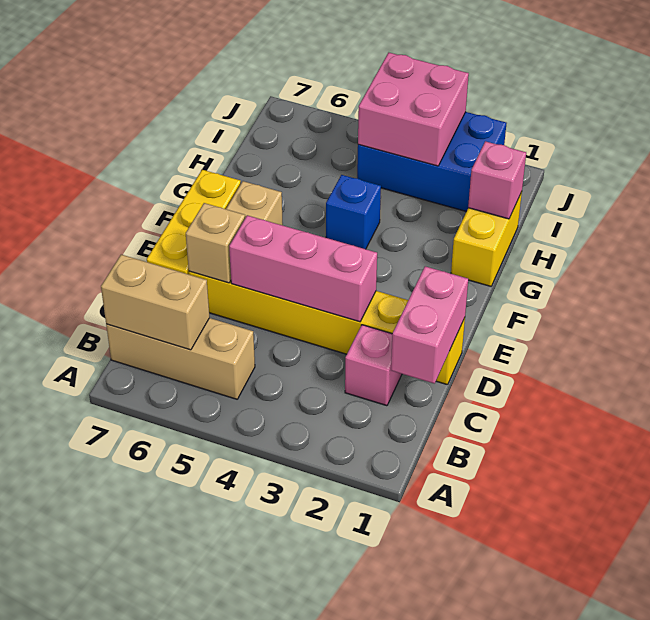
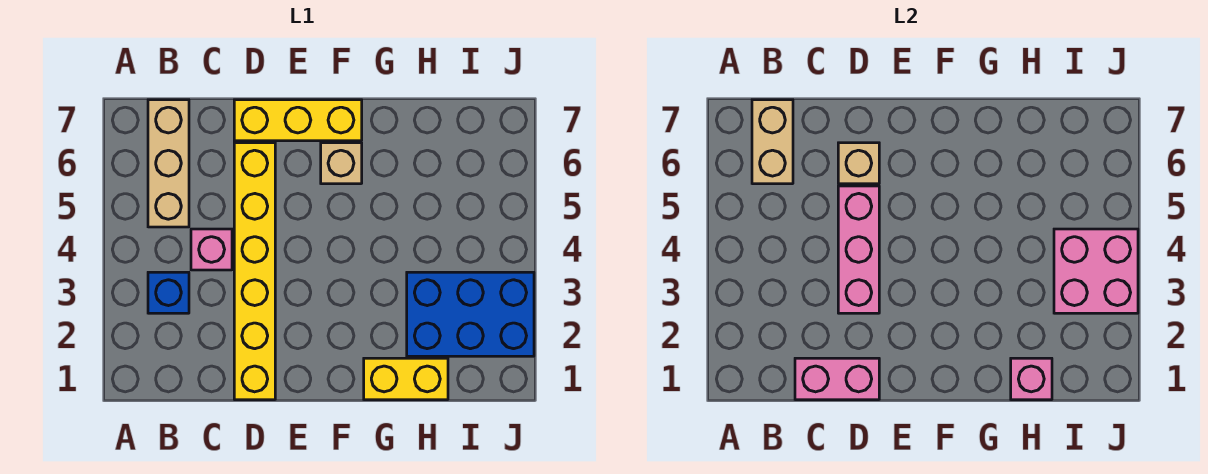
pink 1x1 brick [345,325,402,406] -> pink 1x1 brick moved to [191,229,232,270]
blue 1x1 brick [326,175,381,249] -> blue 1x1 brick moved to [148,272,189,313]
blue 2x3 brick [357,112,507,212] -> blue 2x3 brick turned to [407,272,534,356]

